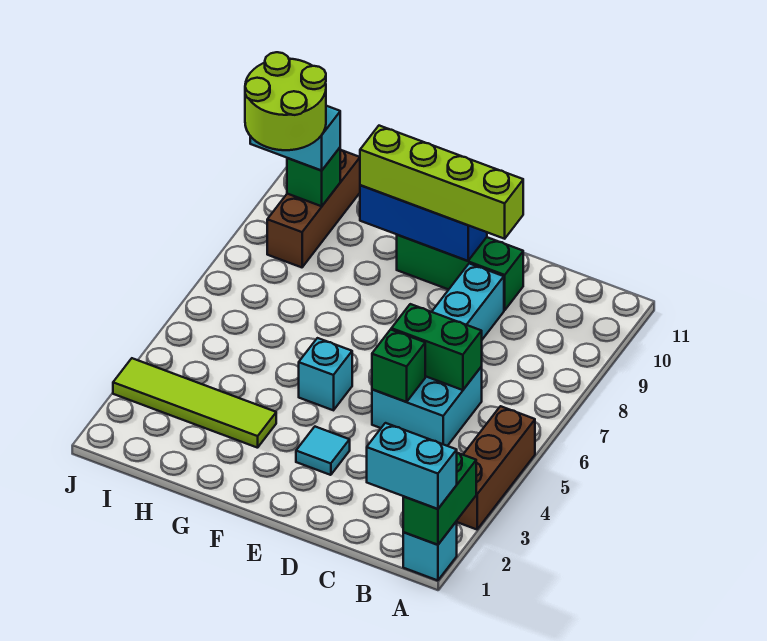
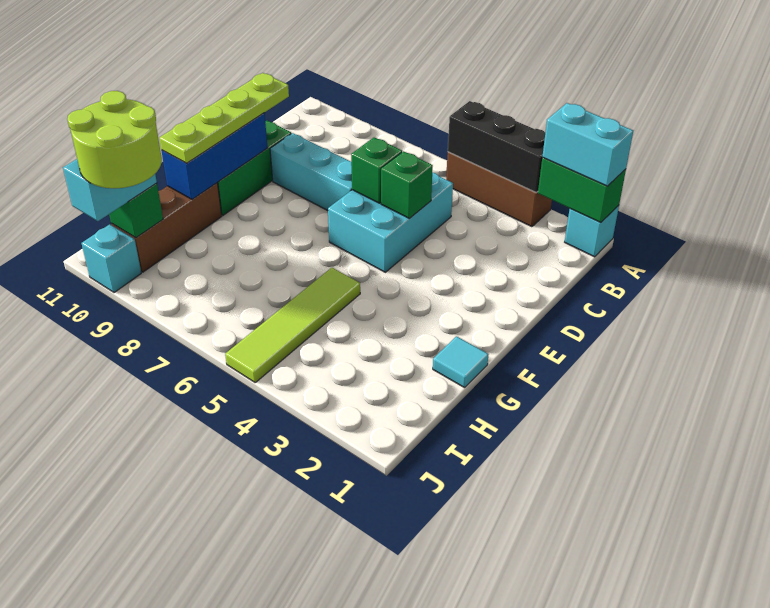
cyan 1x2 brick [367,423,457,509] -> cyan 1x2 brick turned to [542,103,633,186]
none -> black 1x3 brick [448,101,545,193]
cyan 2x2 brick [372,367,482,446] -> cyan 2x3 brick [328,172,453,272]
green 1x2 brick [391,304,482,390] -> green 1x1 brick [351,137,402,203]
lime 1x4 brick [360,126,523,239] -> lime 1x4 plate [159,73,289,163]
cyan 1x1 tile [296,427,350,475] -> cyan 1x1 tile moved to [433,336,489,388]
cyan 1x1 brick [299,338,352,410] -> cyan 1x1 brick moved to [81,224,141,293]
lime 1x4 tile [113,358,276,448] -> lime 1x4 tile moved to [225,268,360,382]
brown 1x3 brick [267,150,360,267] -> brown 1x3 brick turned to [111,183,222,272]

